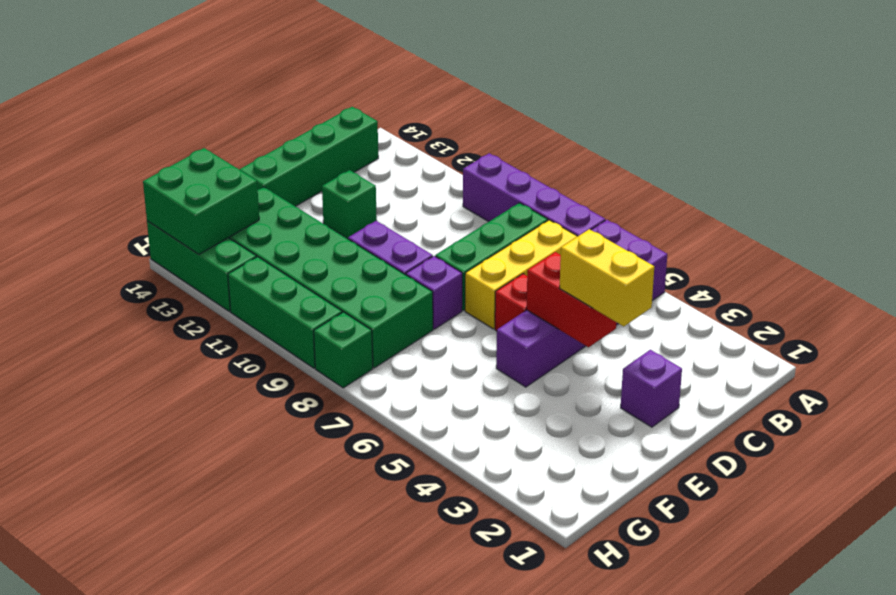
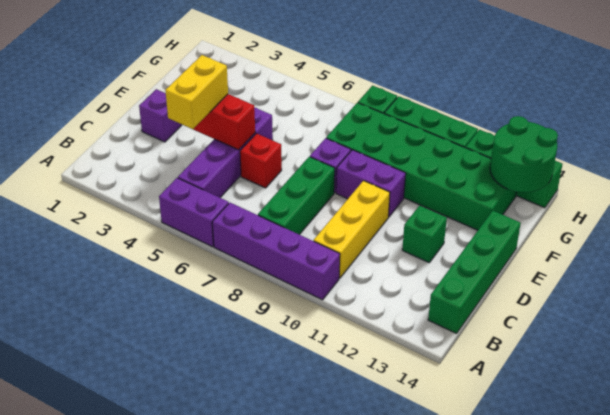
yellow 1x3 brick [465,220,578,329] -> yellow 1x3 brick moved to [314,181,390,278]
yellow 1x2 brick [560,229,654,326] -> yellow 1x2 brick turned to [165,55,228,129]
green 2x2 brick [143,148,259,254] -> green 2x2 round brick [490,116,558,192]

